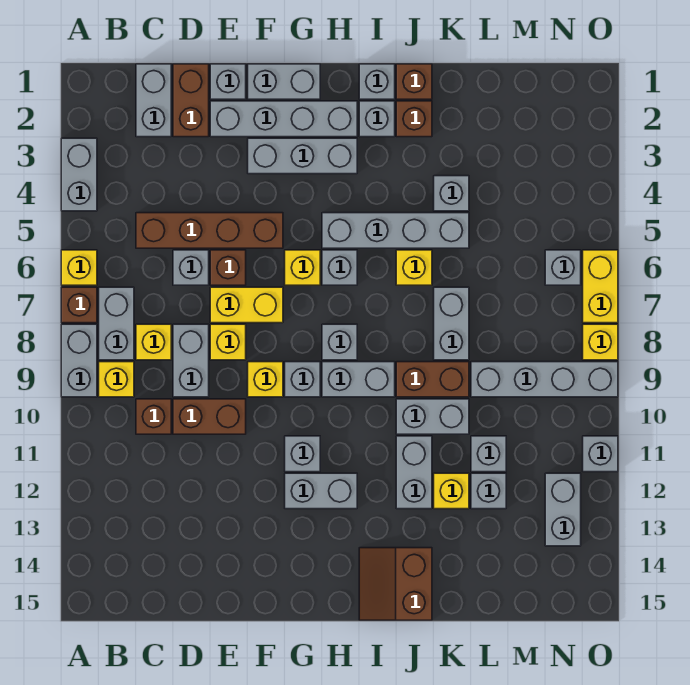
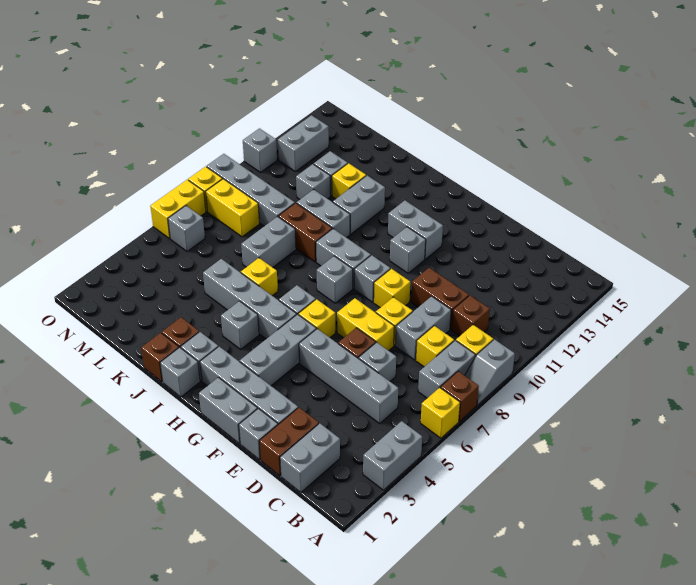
grey 1x2 brick [61,324,97,397] -> grey 1x2 slope [465,339,515,405]
brown 1x4 brick [136,213,283,248] -> grey 1x4 brick [299,329,398,423]
grey 1x3 brick [248,138,357,174] -> grey 1x3 brick turned to [240,314,316,386]
brown 2x2 slope [359,548,432,620] -> none
grey 1x1 brick [434,176,469,211] -> grey 1x1 brick moved to [221,301,259,349]
none -> yellow 1x2 brick [206,179,259,237]

